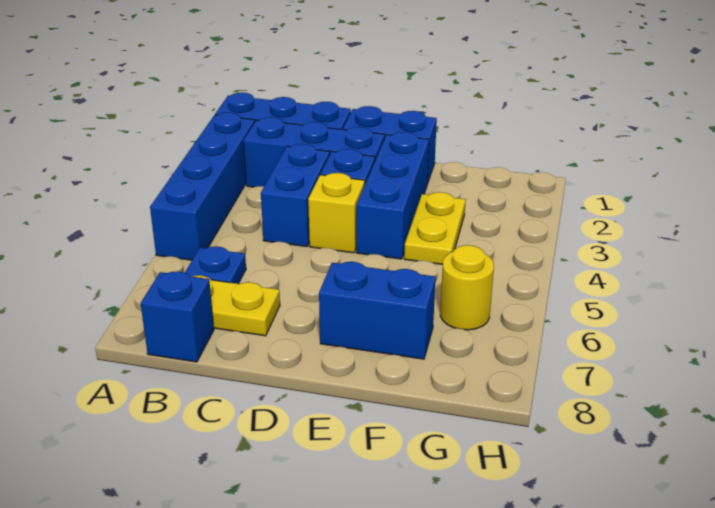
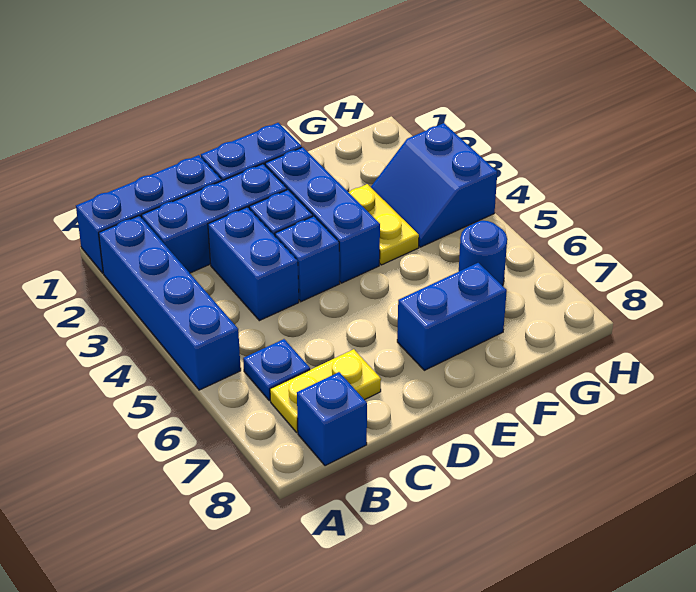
yellow 1x1 brick [308,173,365,253] -> blue 1x1 brick [275,216,340,302]
none -> blue 2x2 slope [371,123,497,247]
yellow 1x1 round brick [440,245,494,330] -> blue 1x1 round brick [459,221,507,286]

